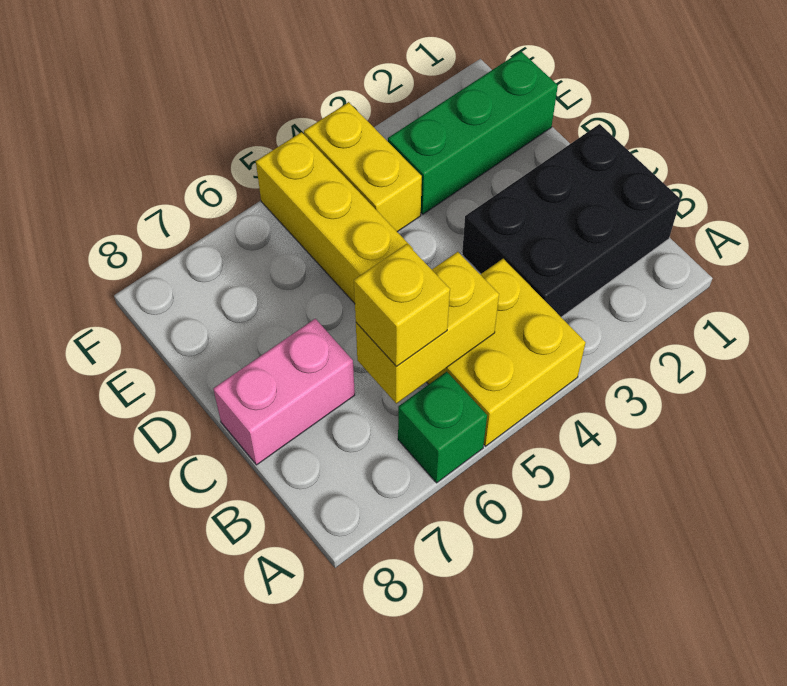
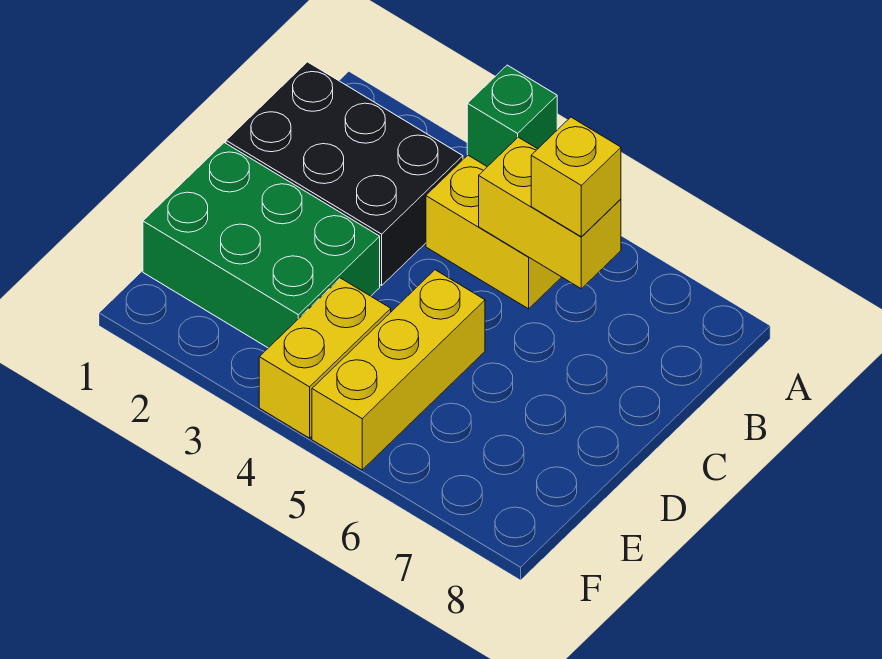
green 1x1 brick [398,372,487,483] -> green 1x1 brick moved to [467,65,557,167]
pink 1x2 brick [213,319,355,465] -> none
green 1x3 brick [388,51,558,214] -> green 2x3 brick [143,143,380,348]

